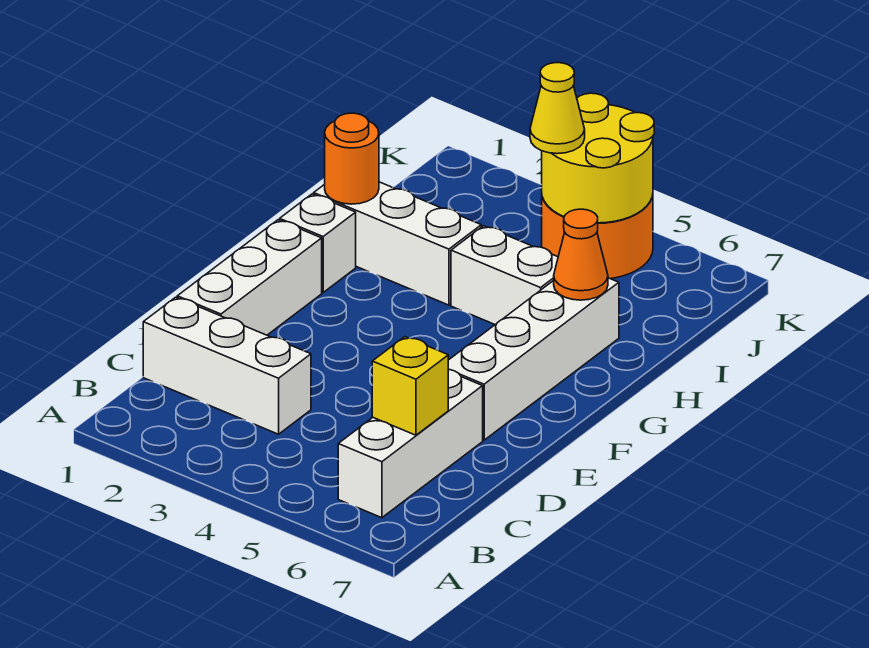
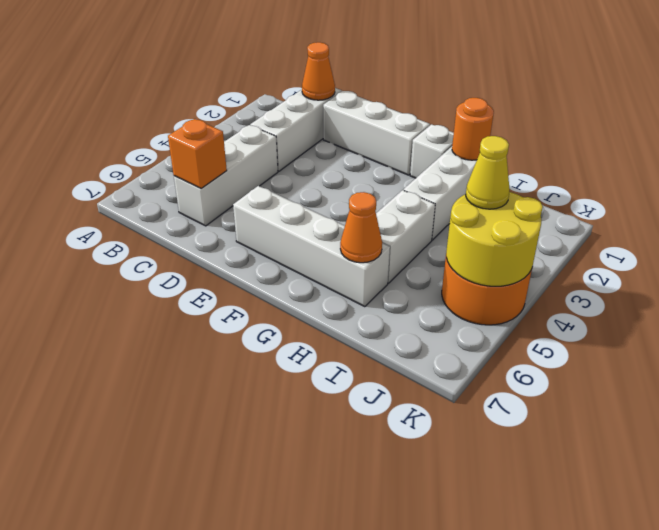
white 1x3 brick [338,369,483,518] -> white 1x3 brick turned to [174,125,278,226]
none -> orange 1x1 cone [302,42,335,100]
yellow 1x1 brick [372,337,448,435] -> orange 1x1 brick [168,119,227,188]

